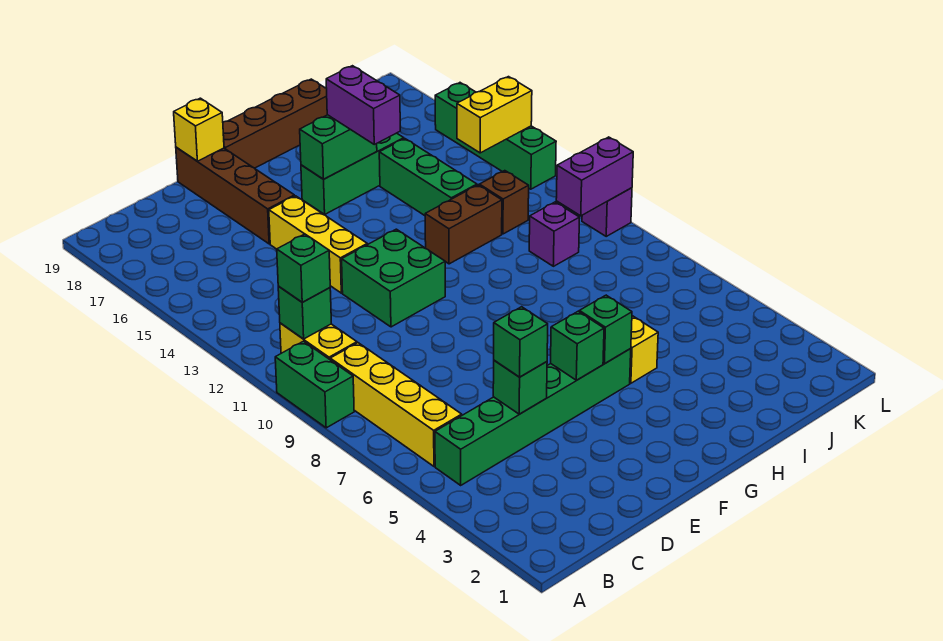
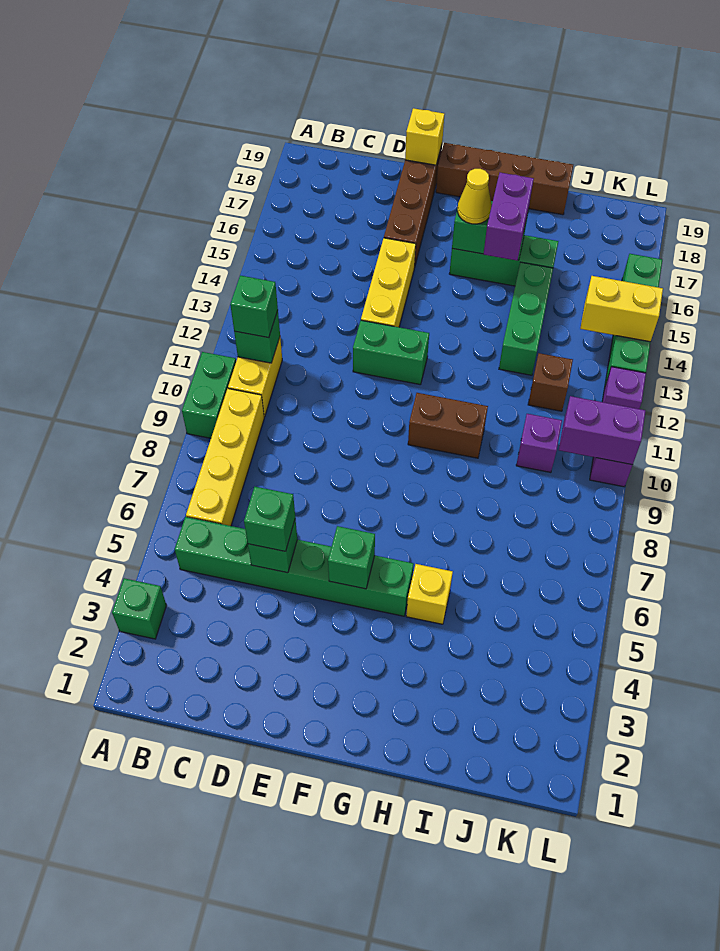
green 2x2 brick [342,229,445,327] -> green 1x2 brick [353,320,429,385]
green 1x1 brick [579,295,632,364] -> green 1x1 brick moved to [112,578,167,639]
none -> yellow 1x1 cone [457,169,492,224]
brown 1x2 brick [425,185,502,264] -> brown 1x2 brick moved to [408,393,488,458]
none -> purple 1x1 brick [602,367,646,409]

